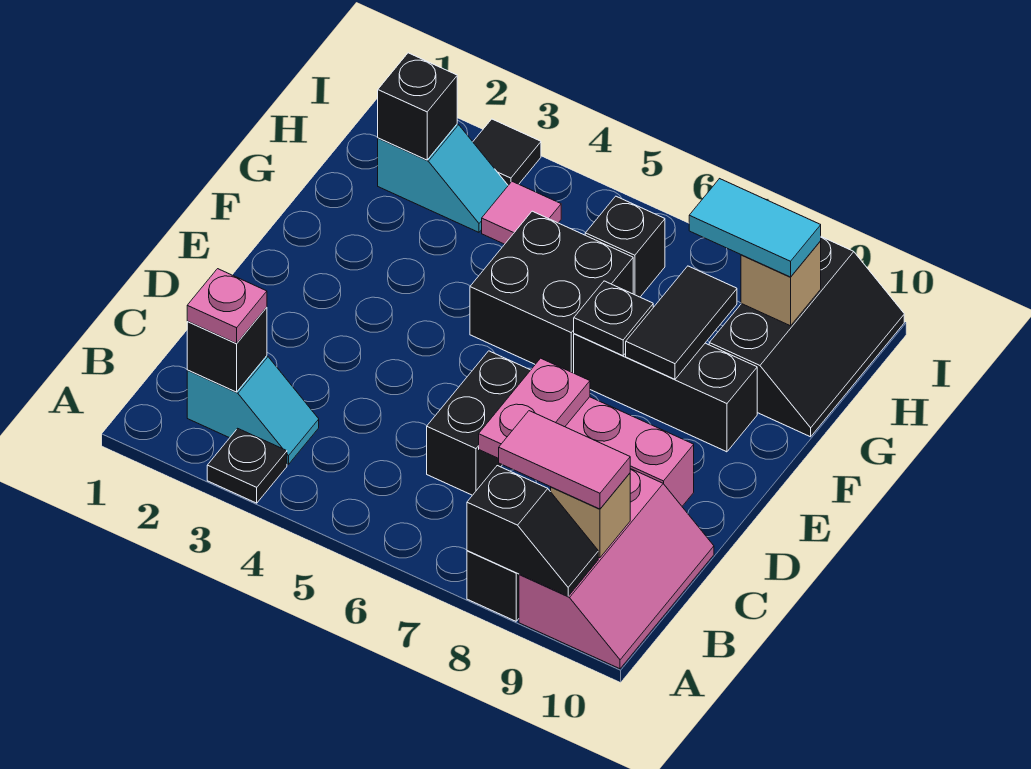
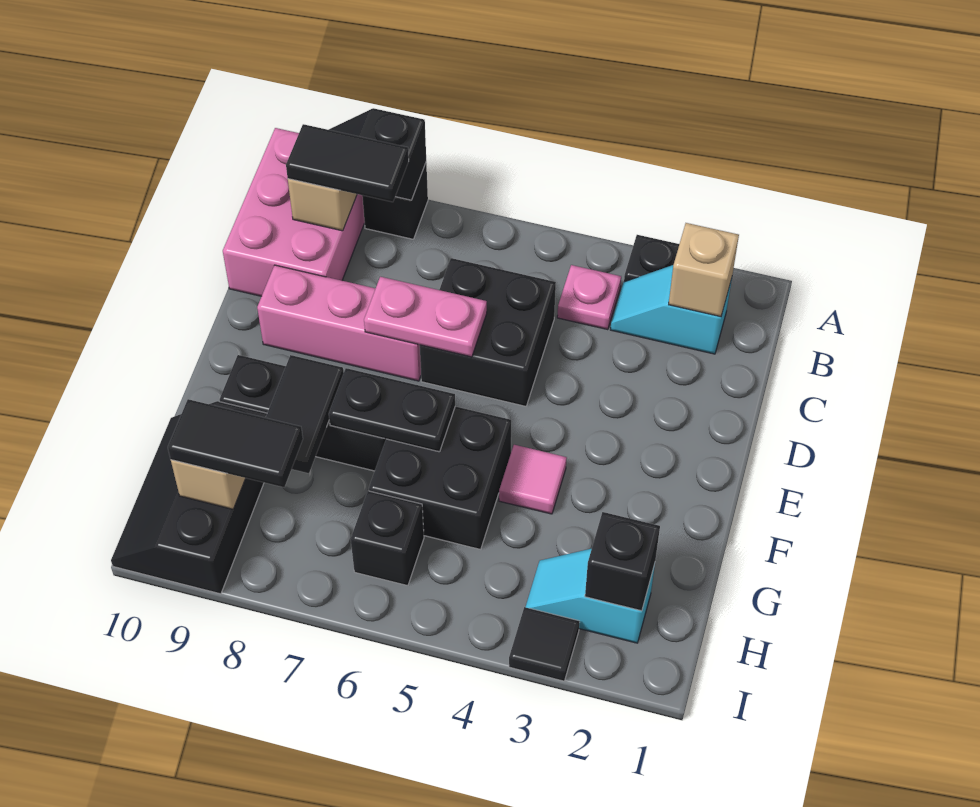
pink 2x3 slope [519,469,714,669] -> pink 2x3 brick [223,128,365,296]
black 1x1 brick [187,307,267,392] -> tan 1x1 brick [669,223,739,317]
pink 1x1 plate [187,269,267,343] -> pink 1x1 plate moved to [557,265,621,330]
pink 1x2 tile [499,411,630,509] -> black 1x2 tile [286,124,409,202]
black 1x2 brick [427,351,530,495] -> black 2x2 brick [420,258,556,406]
pink 1x2 plate [479,358,590,459] -> pink 1x2 plate turned to [364,277,487,357]
black 1x1 plate [574,281,653,356] -> black 1x2 plate [329,368,455,452]
pink 1x1 tile [482,182,561,244] -> pink 1x1 tile moved to [499,445,567,514]
cyan 1x2 tile [689,179,821,277] -> black 1x2 tile [168,399,303,487]

